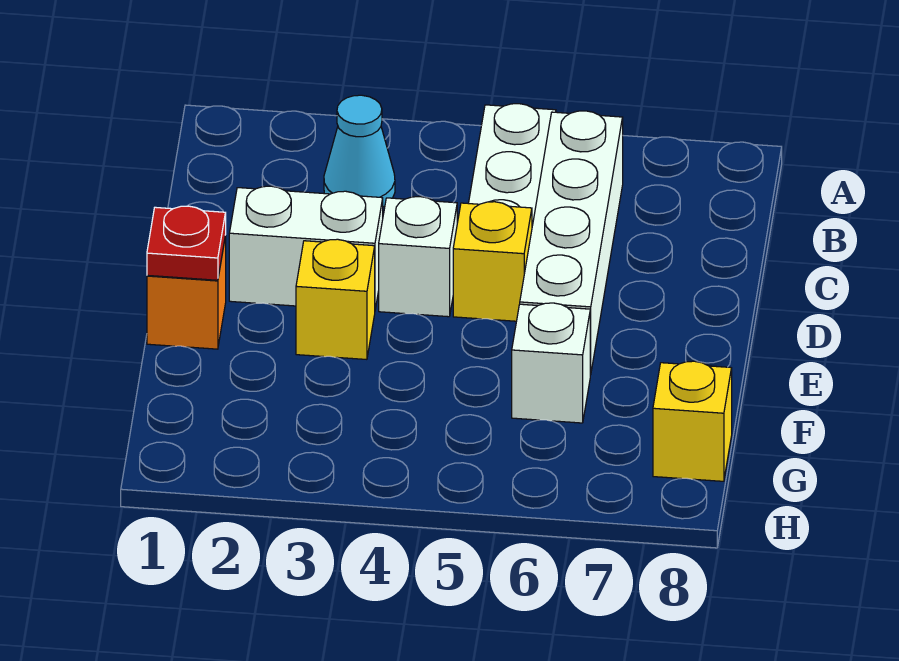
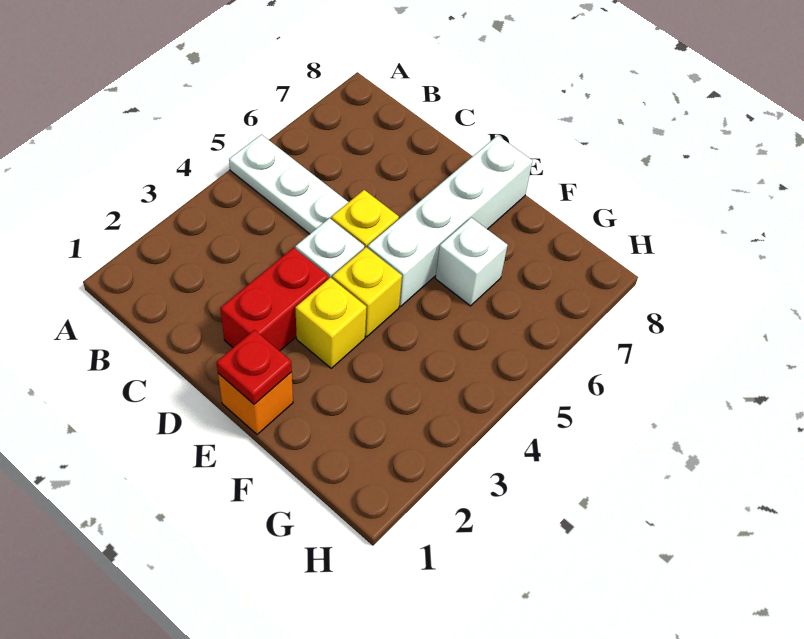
cyan 1x1 cone [324,95,395,207] -> none
white 1x4 brick [520,111,623,375] -> white 1x4 brick turned to [368,135,533,306]
white 1x2 brick [229,186,383,309] -> red 1x2 brick [220,248,329,351]
yellow 1x1 brick [653,361,732,481] -> yellow 1x1 brick moved to [332,247,402,337]

